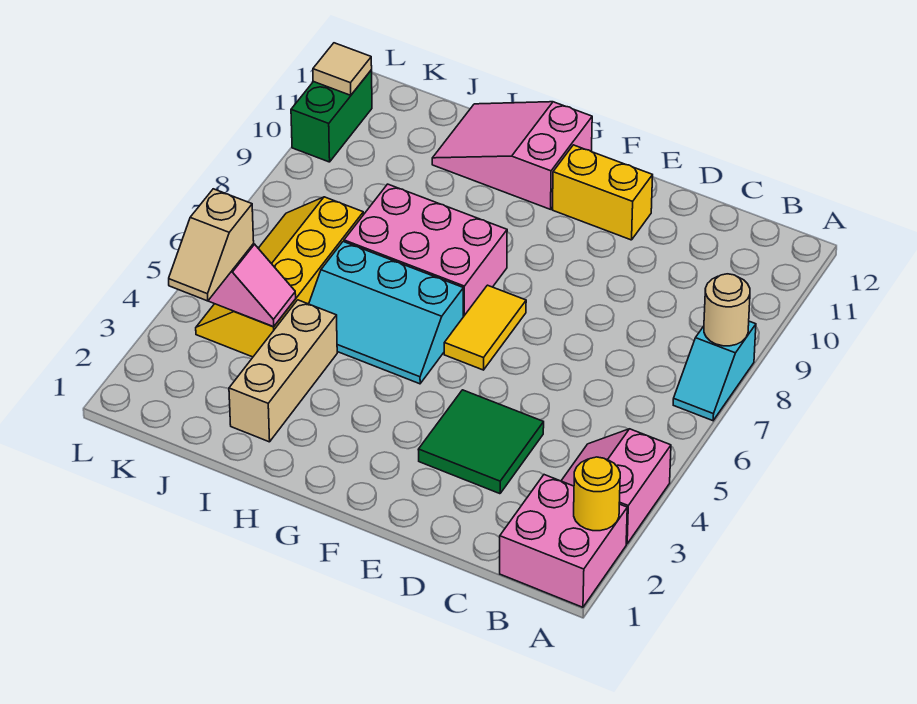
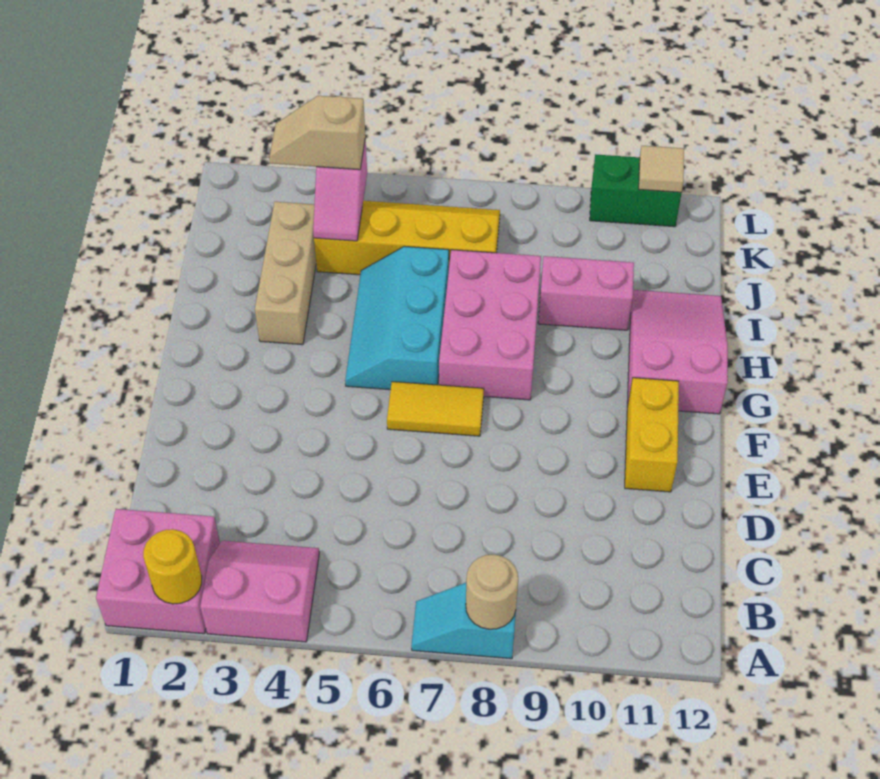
green 2x2 tile [418,390,544,494] -> none
tan 1x3 brick [229,300,337,442] -> tan 1x3 brick turned to [255,202,316,345]
none -> pink 1x2 brick [538,256,634,330]

